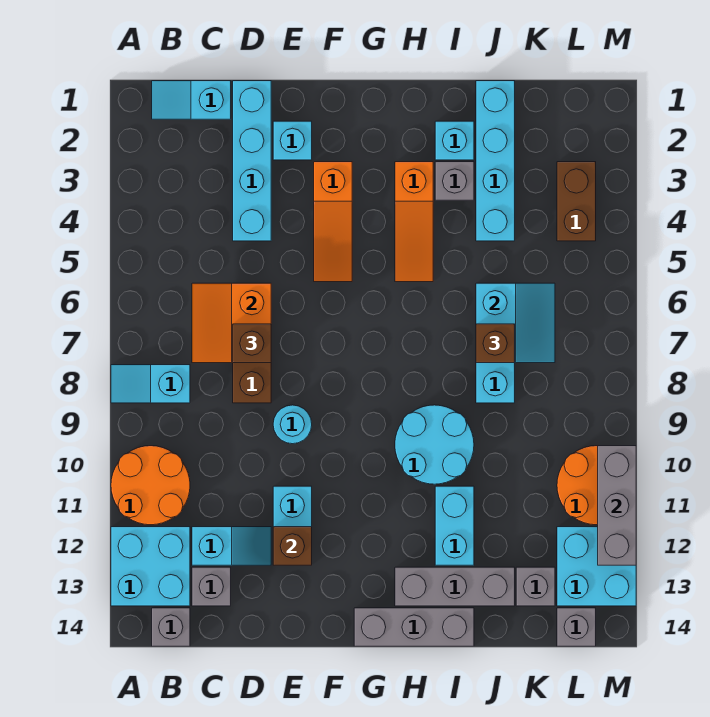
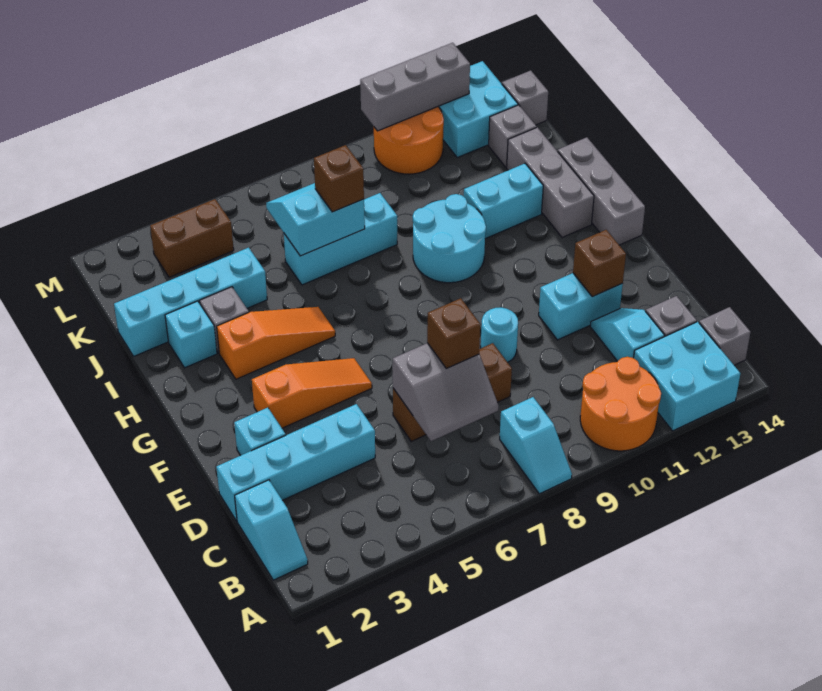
orange 2x2 slope [192,283,271,363] -> grey 2x2 slope [393,343,499,441]

